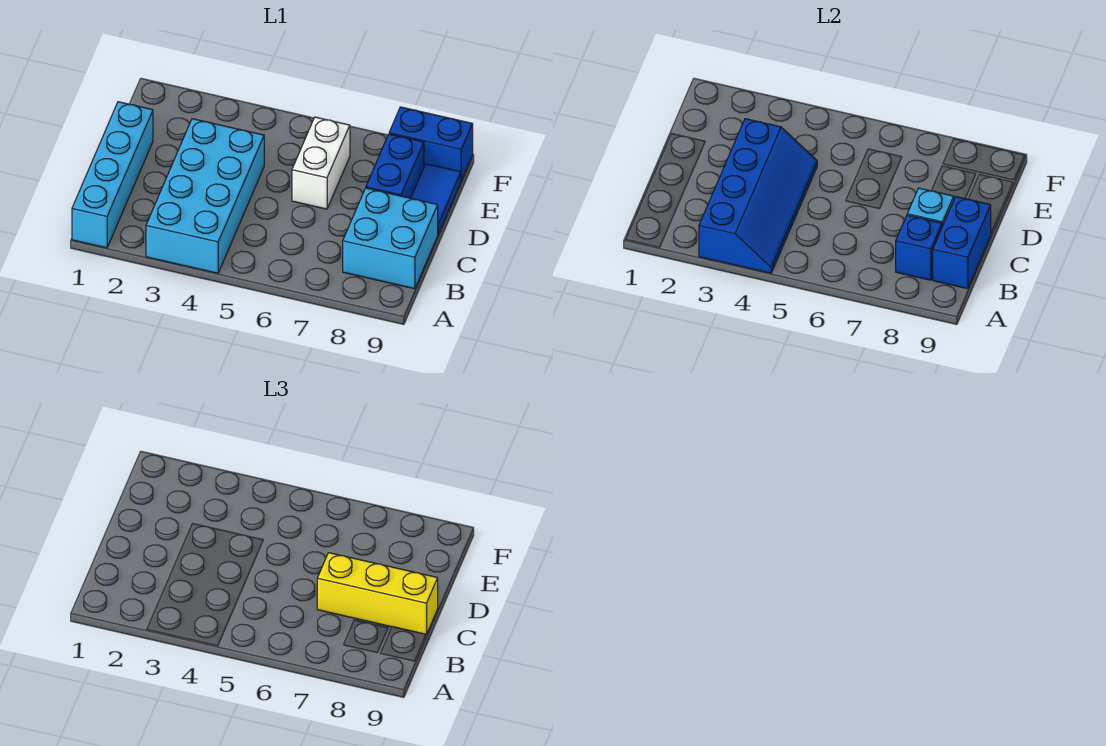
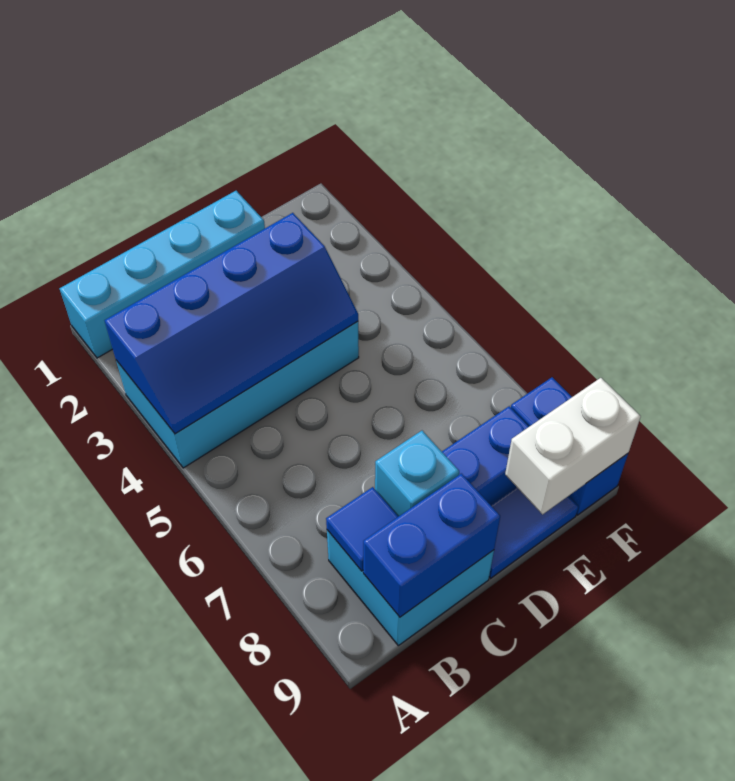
blue 1x1 brick [896,215,942,280] -> blue 1x1 tile [326,487,398,571]
yellow 1x3 brick [317,553,438,635] -> none
white 1x2 brick [292,117,350,209] -> white 1x2 brick moved to [505,378,641,514]

